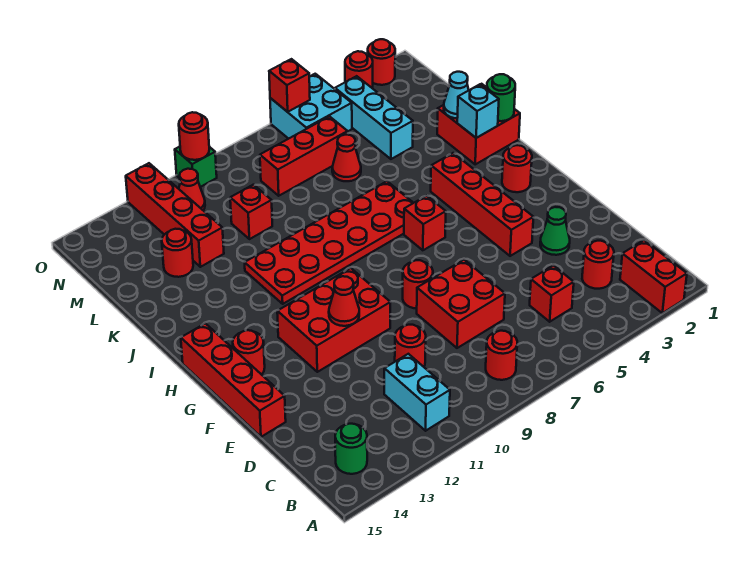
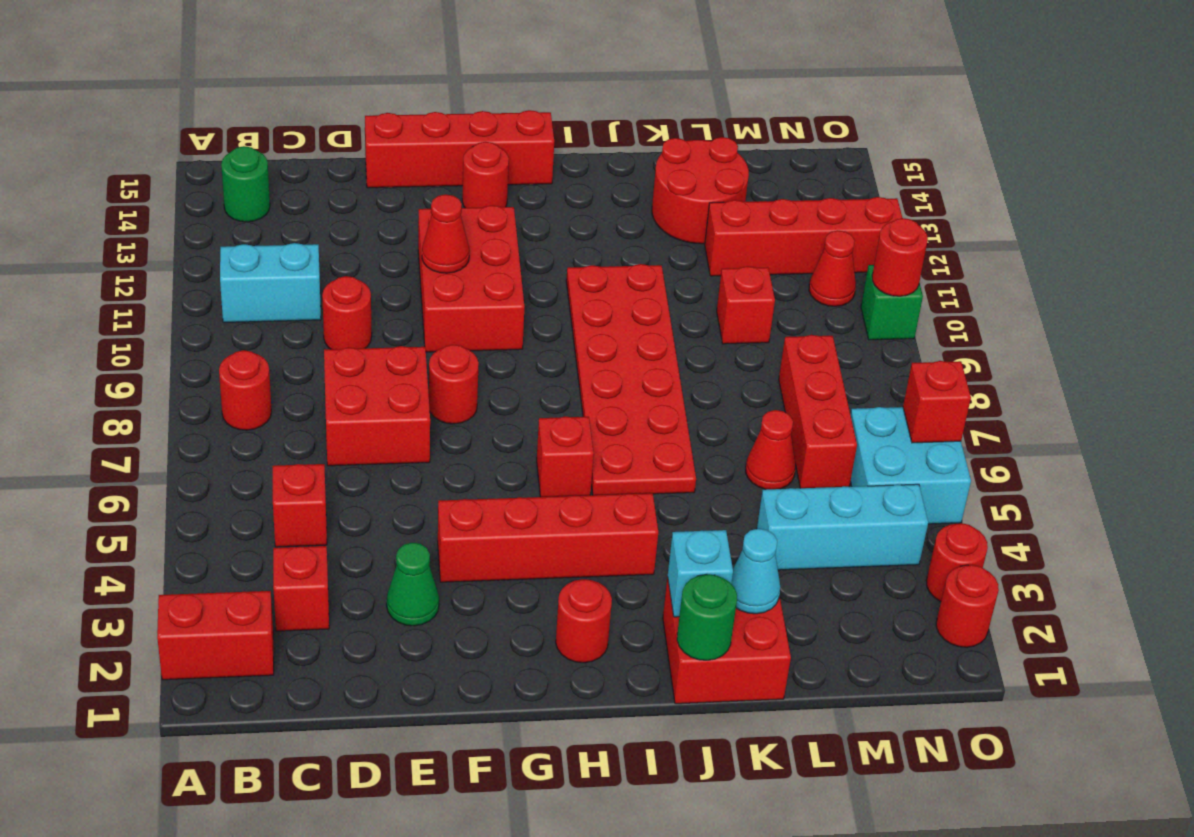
red 1x1 round brick [582,241,614,289] -> red 1x1 brick [273,546,329,631]
red 1x1 round brick [162,229,193,277] -> red 2x2 round brick [652,137,749,244]

